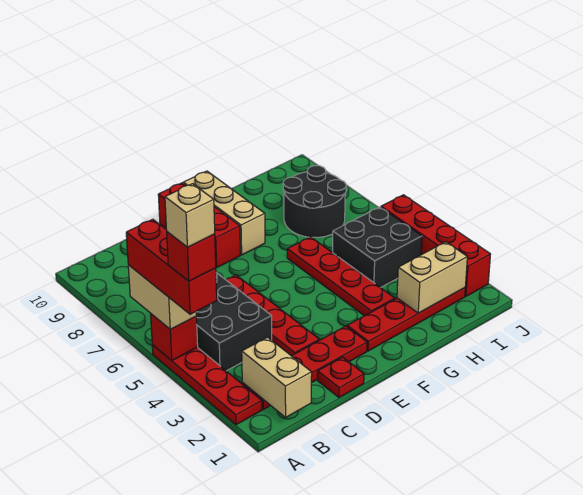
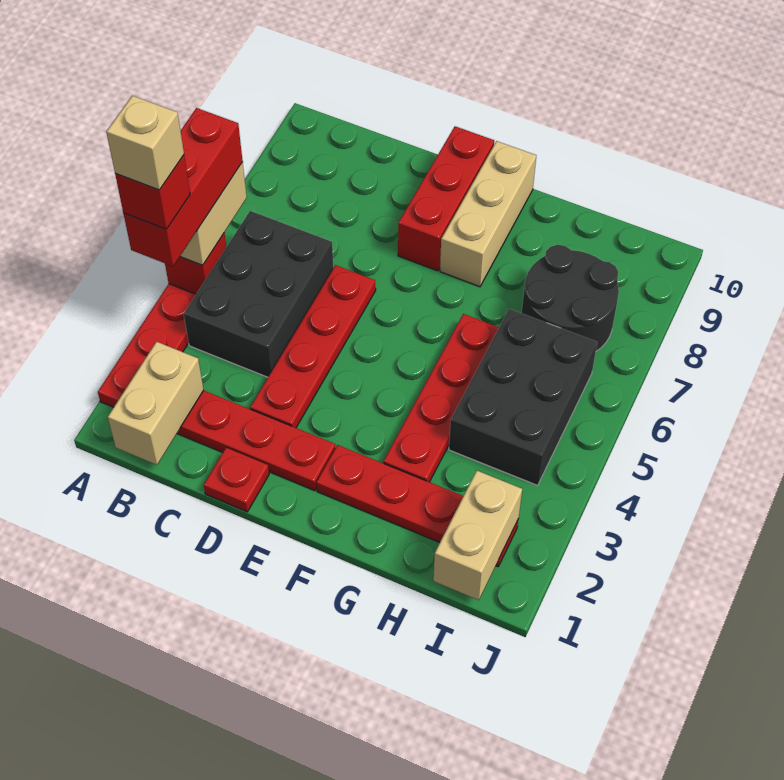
tan 1x2 brick [397,242,467,313] -> tan 1x2 brick turned to [433,471,522,600]
black 2x2 brick [333,207,422,288] -> black 2x3 brick [449,309,597,485]
red 1x4 brick [381,195,491,296] -> none

